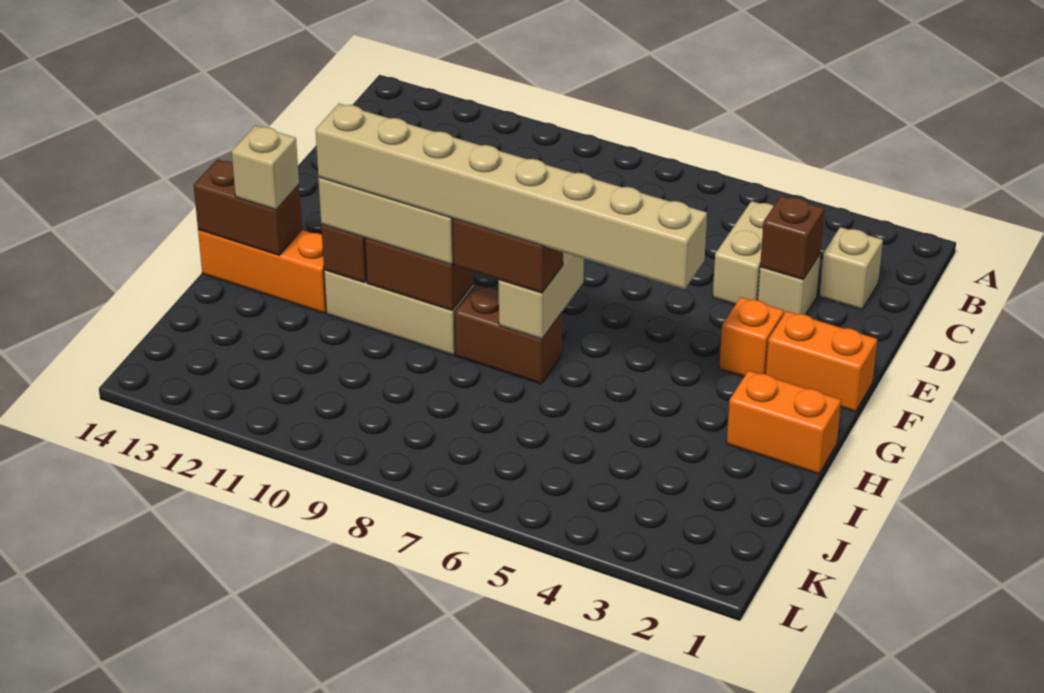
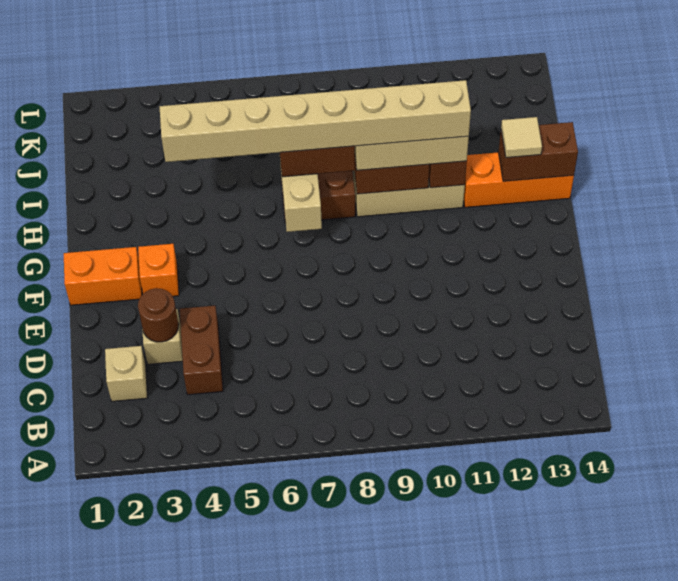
tan 1x2 brick [713,201,774,304] -> brown 1x2 brick [180,306,223,395]
brown 1x1 brick [760,196,824,280] -> brown 1x1 round brick [138,288,179,342]
orange 1x2 brick [727,371,841,474] -> none
tan 1x1 brick [232,126,299,210] -> tan 1x1 tile [501,117,542,158]

